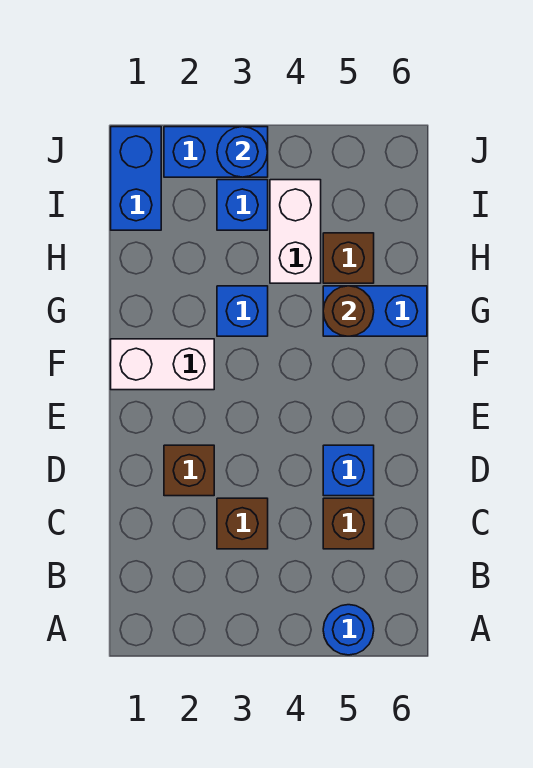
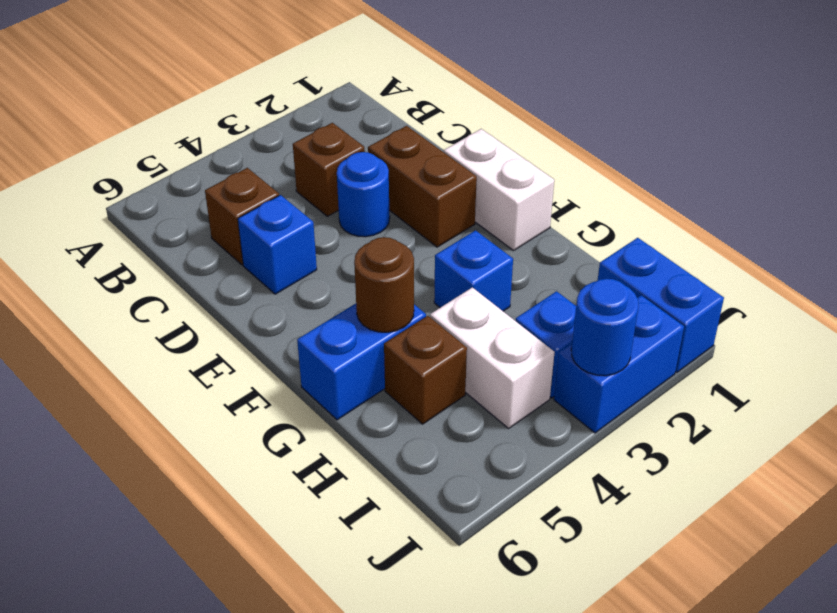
blue 1x1 round brick [323,605,374,655] -> blue 1x1 round brick moved to [337,152,390,237]
brown 1x1 brick [164,445,214,496] -> brown 1x2 brick [368,126,477,247]
white 1x2 brick [111,339,214,390] -> white 1x2 brick turned to [444,129,554,250]

